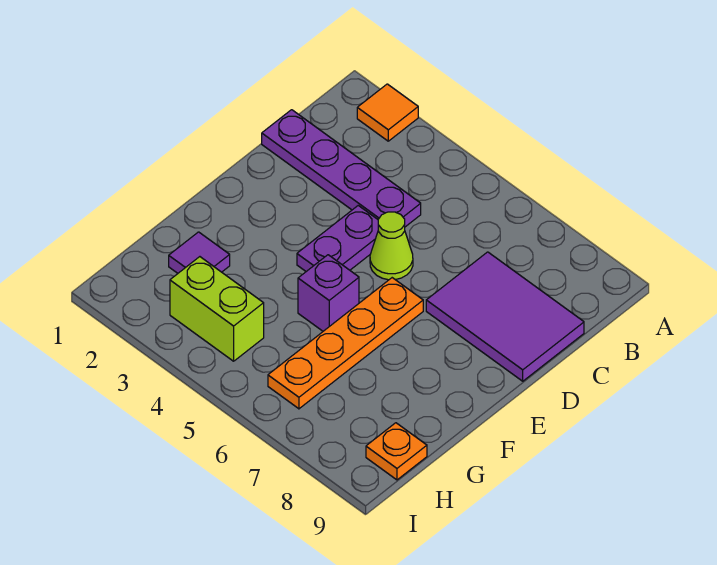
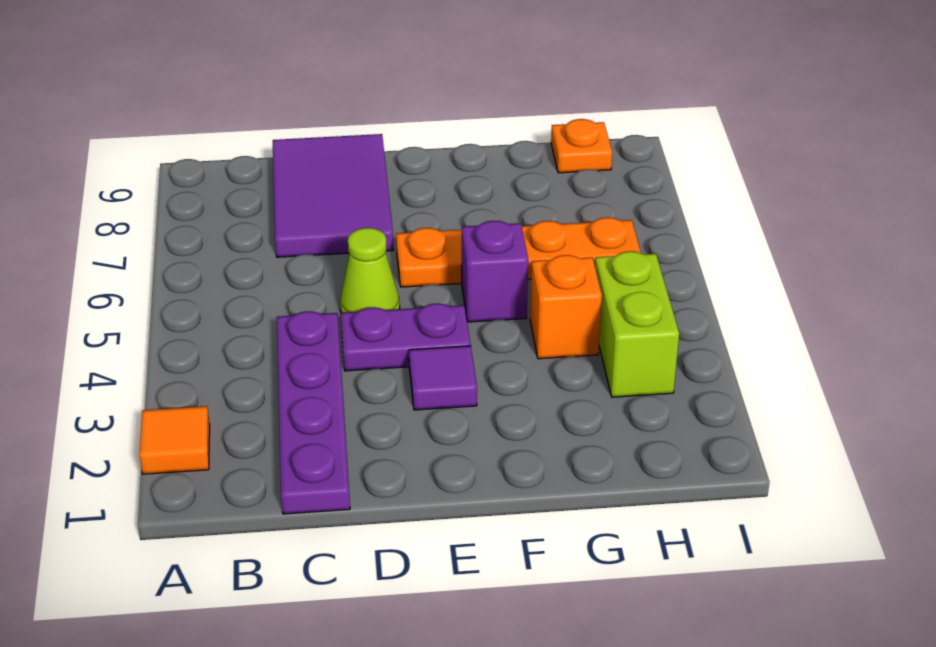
purple 1x1 tile [169,232,230,273] -> purple 1x1 tile moved to [409,346,477,410]
none -> orange 1x1 brick [530,255,602,359]

